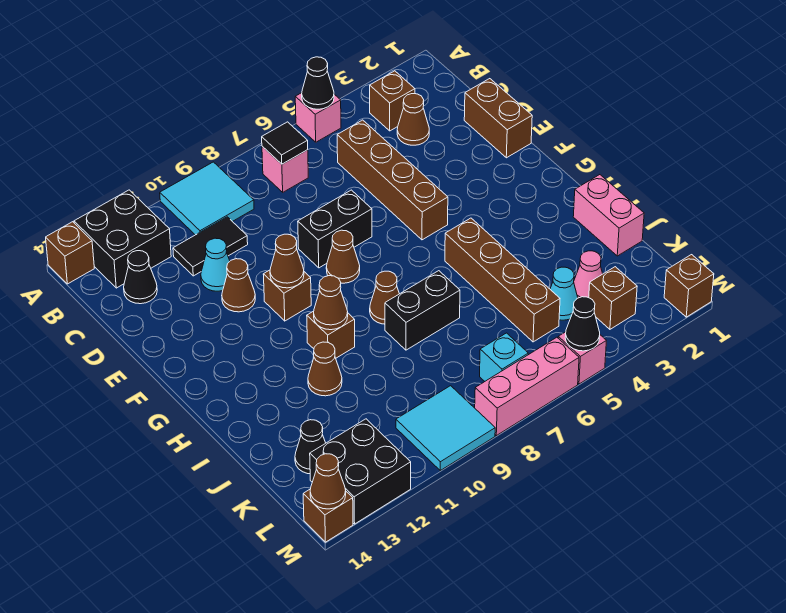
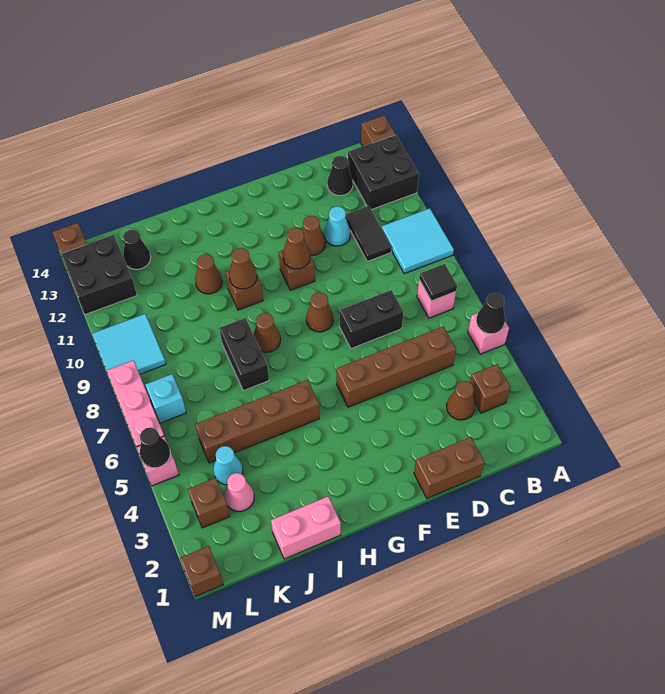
black 1x2 brick [298,190,372,268] -> black 1x2 brick turned to [340,290,403,349]
brown 1x1 cone [310,454,346,509] -> none

